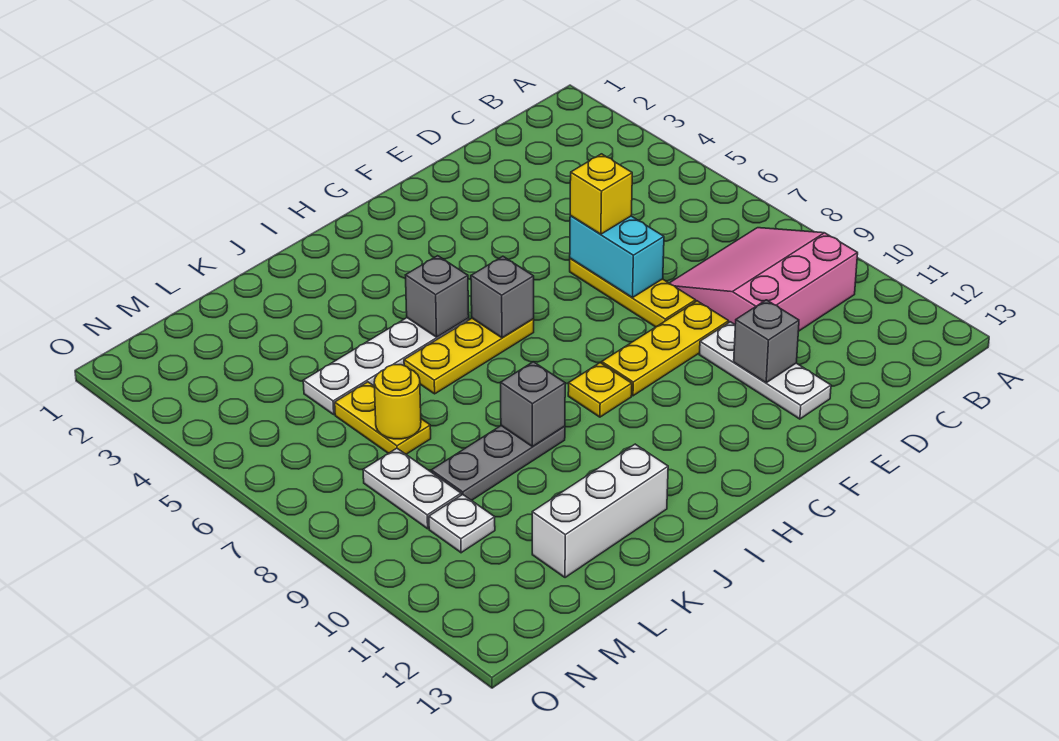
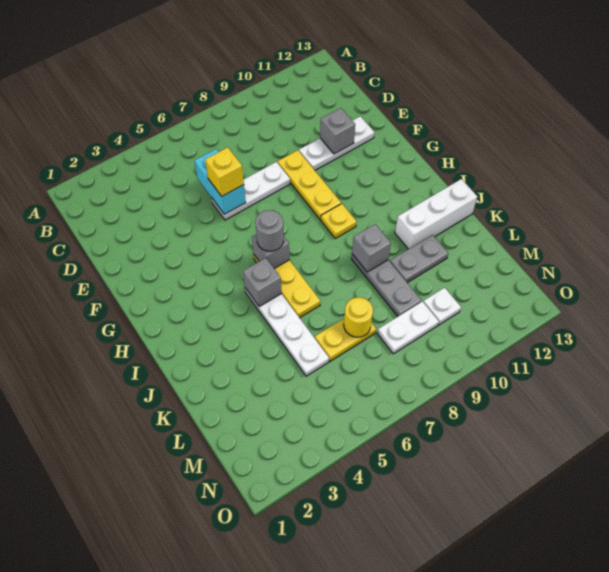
pink 3x3 slope [670,228,858,331] -> none
yellow 1x3 plate [570,259,696,327] -> white 1x3 plate [211,162,290,220]
cyan 1x2 brick [570,215,664,298] -> cyan 1x2 brick turned to [194,149,246,214]
none -> grey 1x1 round brick [255,210,284,251]
white 1x3 brick [532,444,668,578] -> white 1x3 brick turned to [395,179,477,249]
none -> grey 1x2 plate [390,235,448,283]

